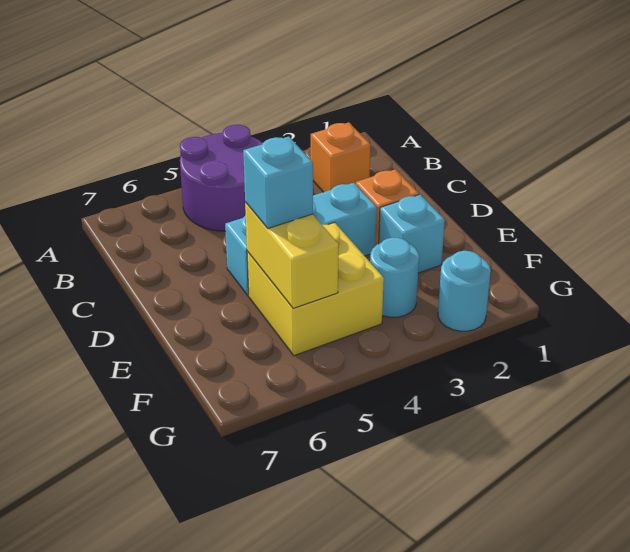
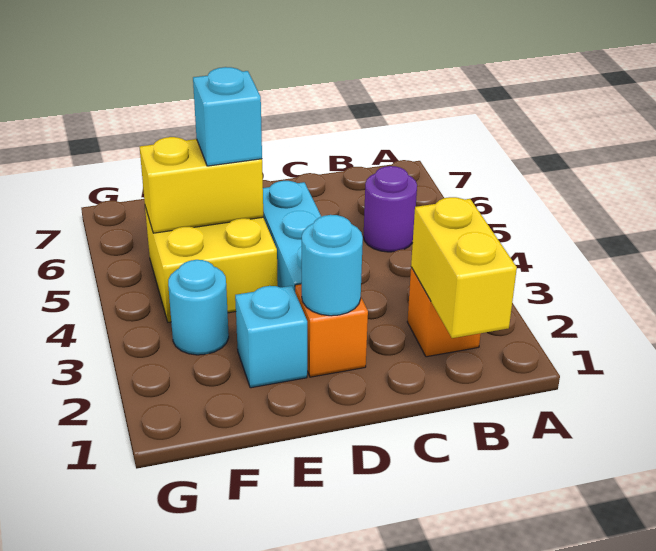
purple 2x2 round brick [180,125,263,231] -> purple 1x1 round brick [364,166,417,252]
none -> yellow 1x2 brick [411,197,517,338]
cyan 1x1 round brick [438,251,491,331] -> cyan 1x1 round brick moved to [302,215,363,316]

